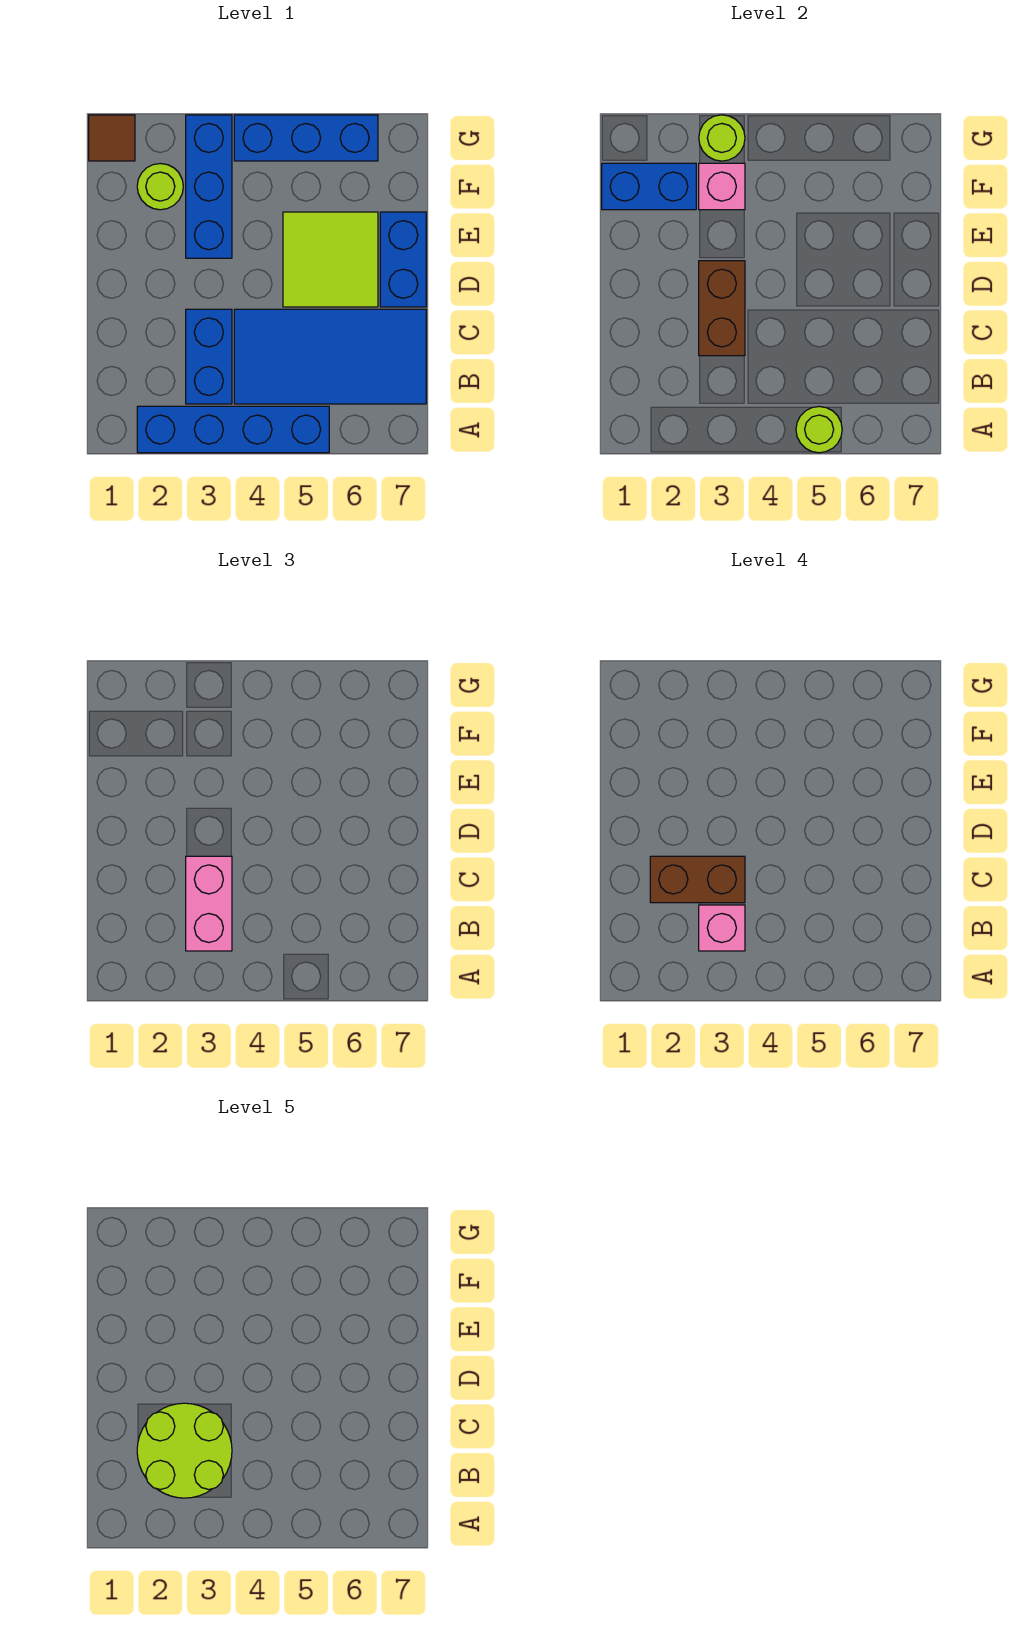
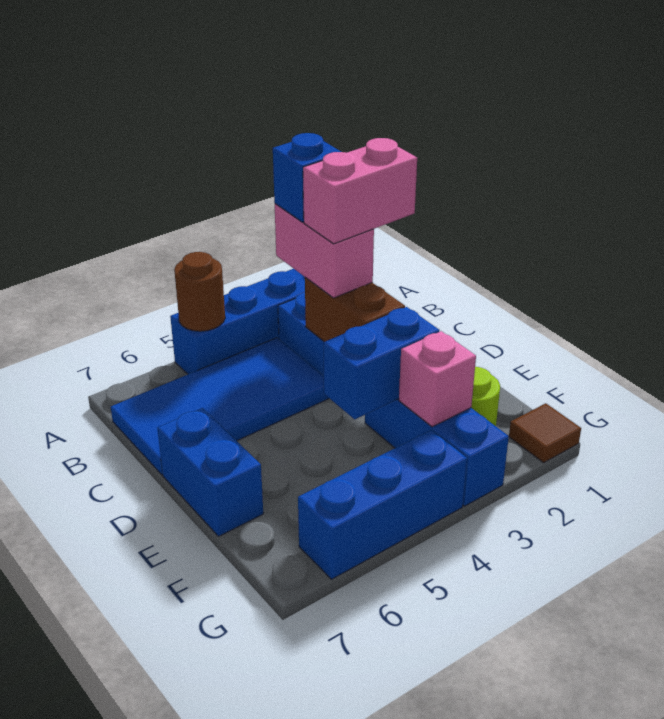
lime 1x1 round brick [796,407,842,453] -> brown 1x1 round brick [174,252,225,331]
lime 2x2 round brick [137,1403,232,1498] -> none
pink 1x1 brick [699,905,745,951] -> blue 1x1 brick [273,133,341,222]
brown 1x2 brick [650,856,745,903] -> pink 1x2 brick [303,138,417,244]
lime 2x2 tile [283,212,378,307] -> none
blue 1x2 brick [602,163,696,210] -> blue 1x2 brick moved to [324,307,440,419]
lime 1x1 round brick [699,115,745,161] -> none

